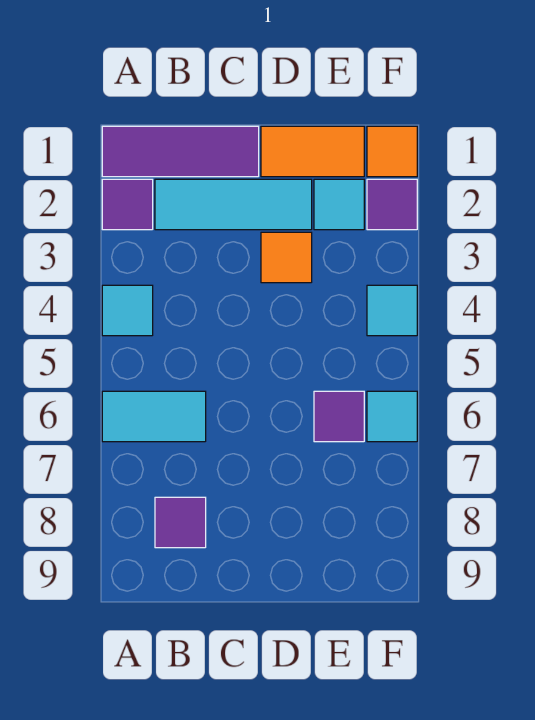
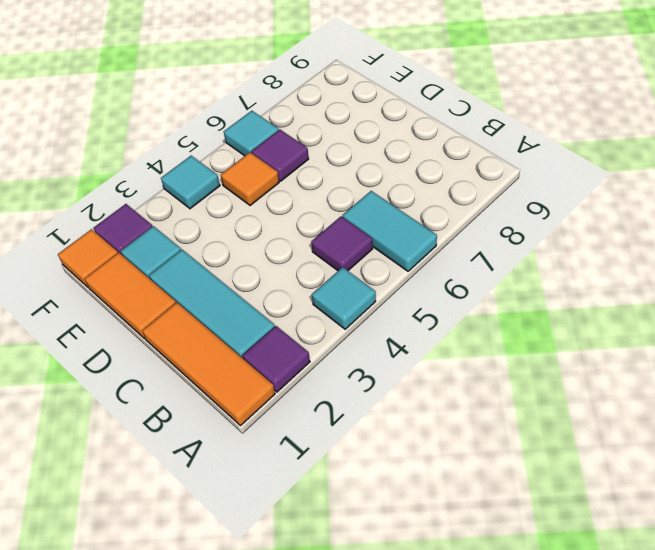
purple 1x3 tile [102,126,259,177] -> orange 1x3 tile [142,302,275,426]
purple 1x1 tile [155,497,206,548] -> purple 1x1 tile moved to [311,216,373,271]
orange 1x1 tile [261,232,312,283] -> orange 1x1 tile moved to [221,152,279,206]

